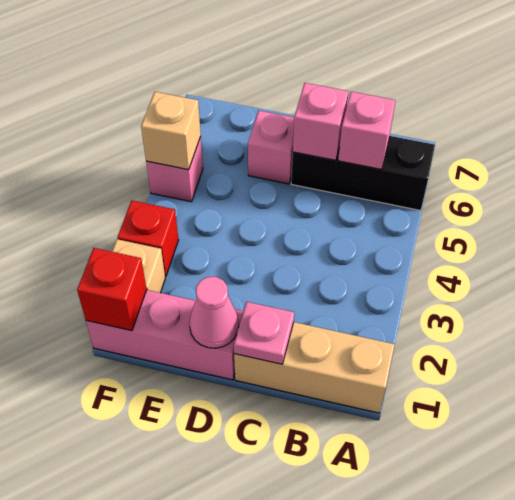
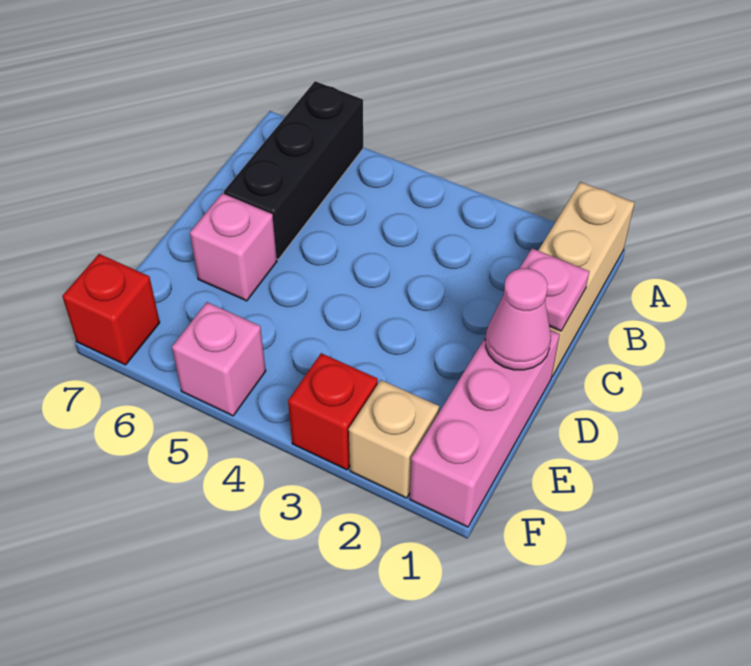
pink 1x1 brick [338,92,396,169] -> none
pink 1x1 brick [293,83,349,160] -> none
red 1x1 brick [77,248,147,331] -> red 1x1 brick moved to [62,254,160,365]
tan 1x1 brick [141,92,201,170] -> none

